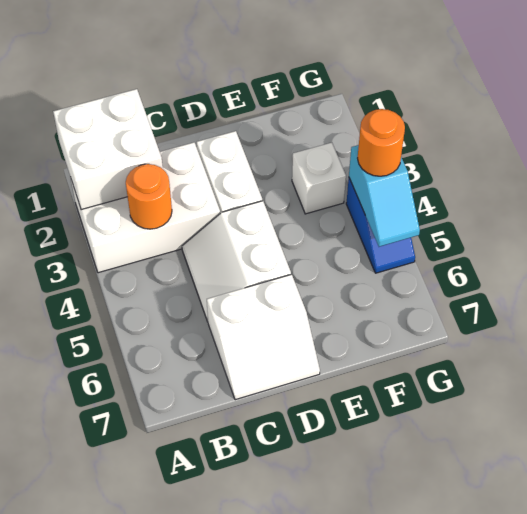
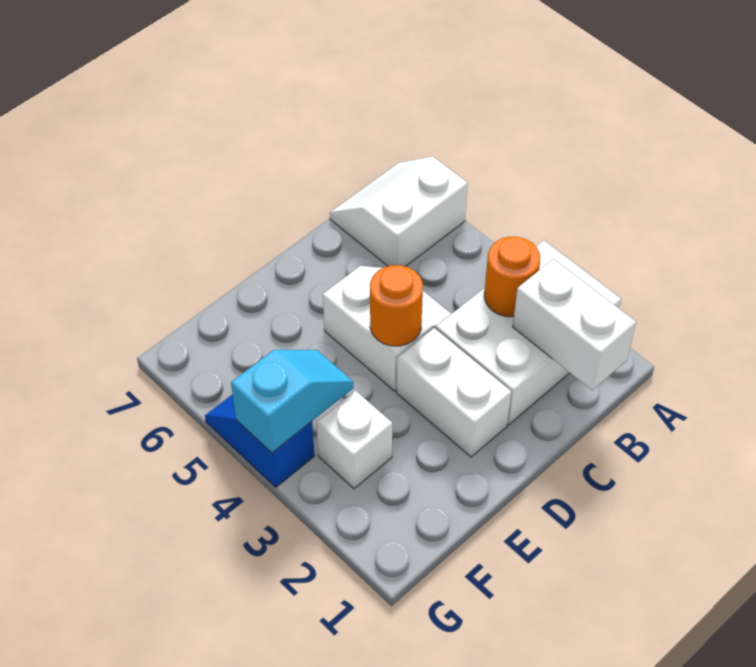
white 2x2 brick [53,89,163,210] -> white 1x2 brick [513,259,636,390]
white 2x2 slope [207,274,320,400] -> white 2x2 slope moved to [330,156,468,267]
cyan 1x2 slope [349,145,420,247] -> cyan 1x2 slope turned to [231,350,353,453]
orange 1x1 round brick [358,109,405,176] -> orange 1x1 round brick moved to [370,265,423,346]

